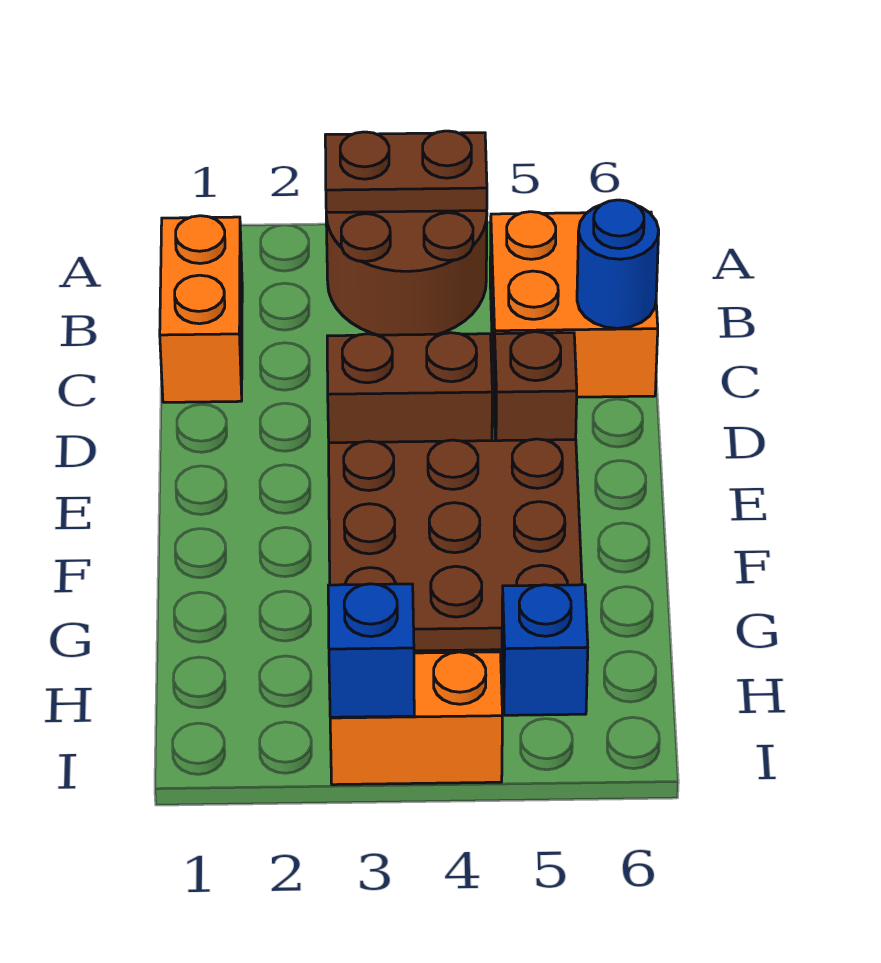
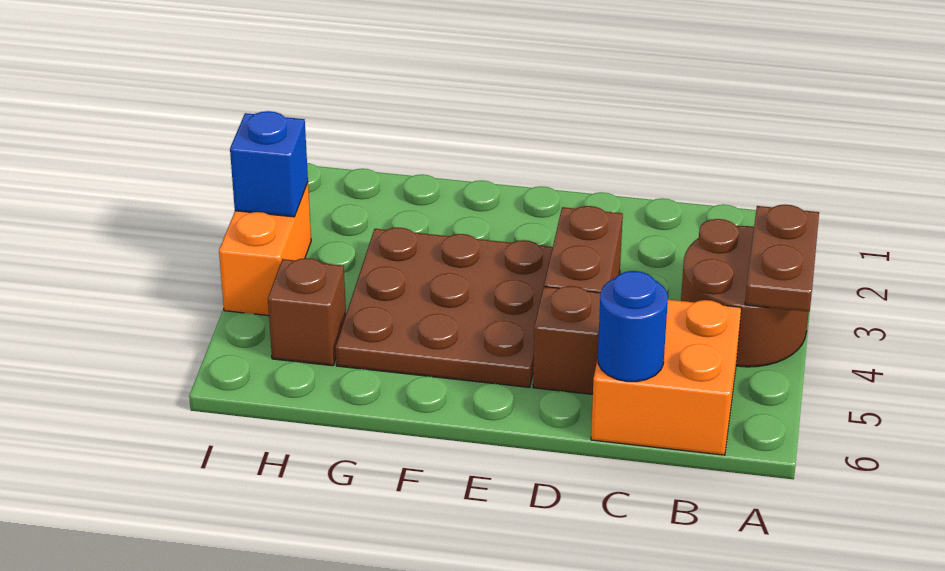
orange 1x2 brick [160,216,242,402] -> none
blue 1x1 brick [502,585,588,715] -> brown 1x1 brick [268,258,346,366]

